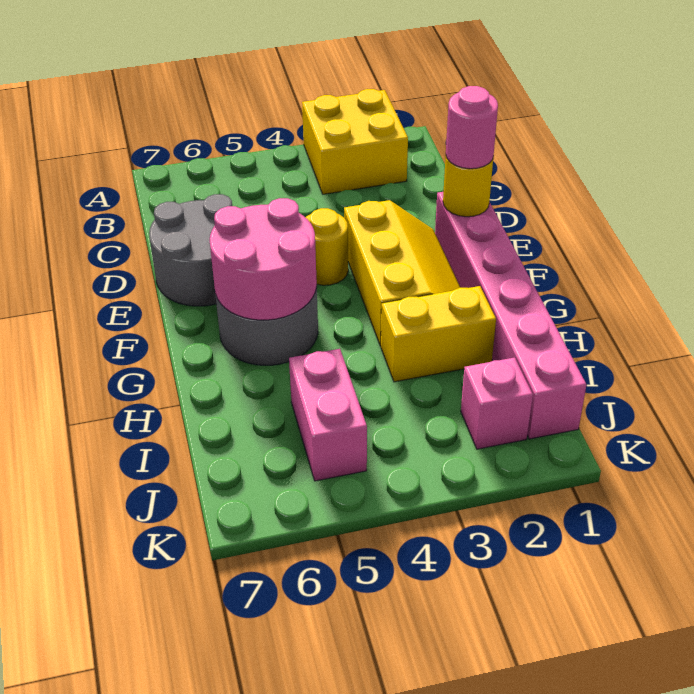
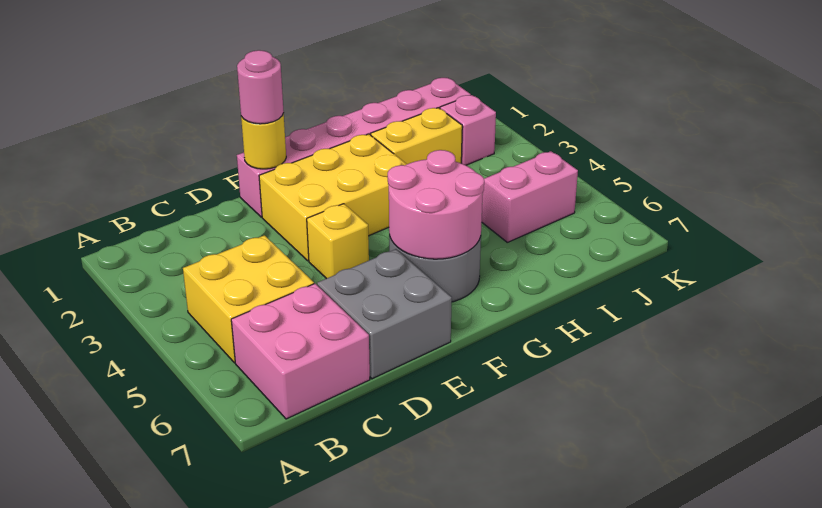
yellow 2x2 brick [302,89,408,194] -> yellow 2x2 brick moved to [183,235,314,363]
none -> pink 2x2 brick [231,284,370,419]
grey 2x2 round brick [149,194,232,306] -> grey 2x2 brick [317,249,452,379]
yellow 2x3 slope [344,200,460,346] -> yellow 2x3 brick [259,134,407,261]
yellow 1x1 round brick [305,208,348,285] -> yellow 1x1 brick [307,204,369,279]
yellow 1x2 brick [381,286,496,382] -> yellow 1x2 brick turned to [371,108,462,164]

